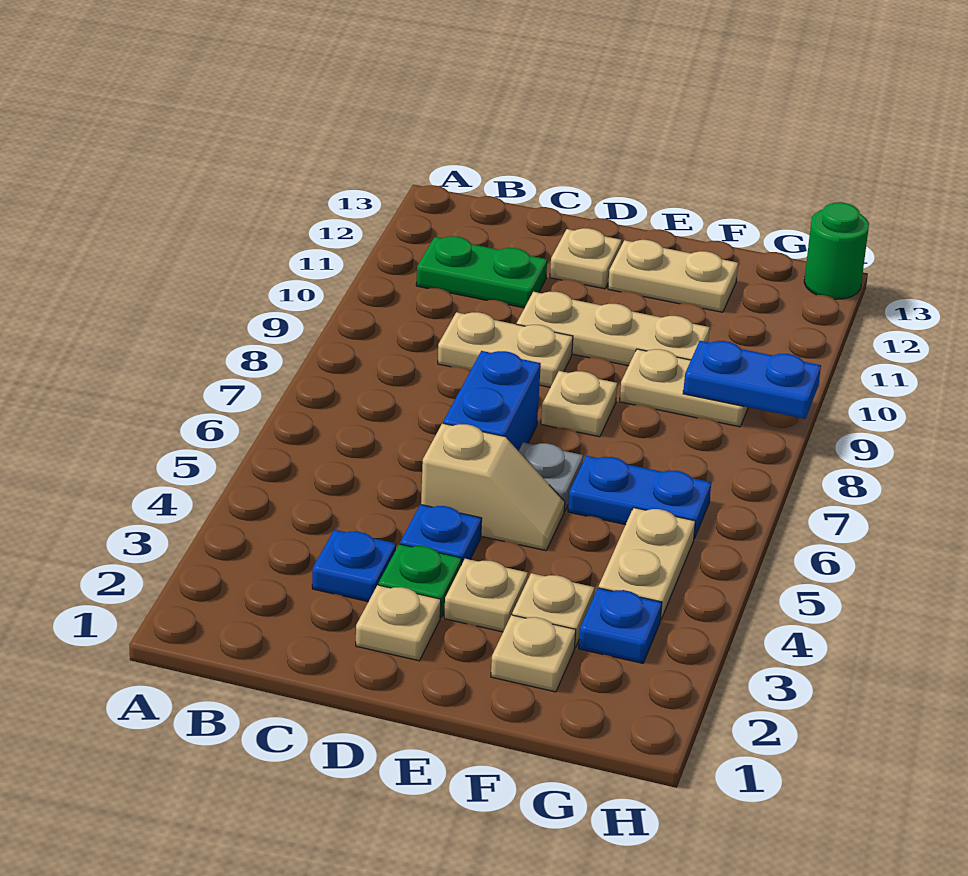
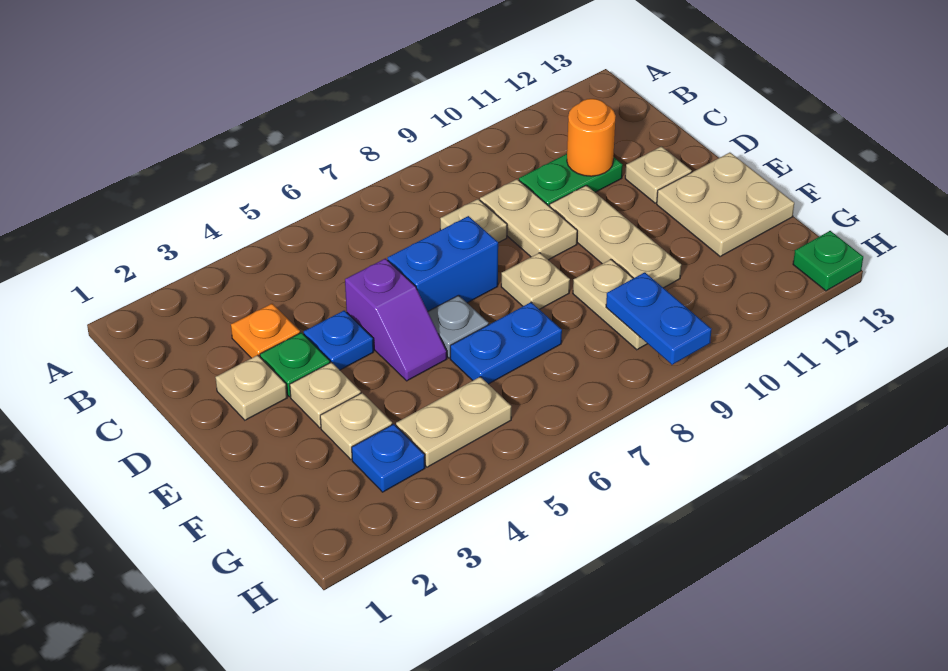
green 1x2 plate [416,236,547,308] -> green 1x2 plate turned to [519,154,623,207]
blue 1x1 plate [312,530,396,602] -> orange 1x1 plate [231,304,300,358]
none -> orange 1x1 round brick [567,99,616,176]
tan 1x2 slope [421,423,565,551] -> purple 1x2 slope [345,258,447,381]
tan 1x2 plate [608,240,738,312] -> tan 2x2 plate [657,153,794,256]
tan 1x1 plate [491,615,576,692] -> tan 1x1 plate moved to [440,199,507,243]
blue 1x2 plate [568,456,711,538] -> blue 1x2 plate turned to [450,302,562,384]
green 1x1 round brick [804,202,869,299] -> green 1x1 plate [793,231,863,291]

